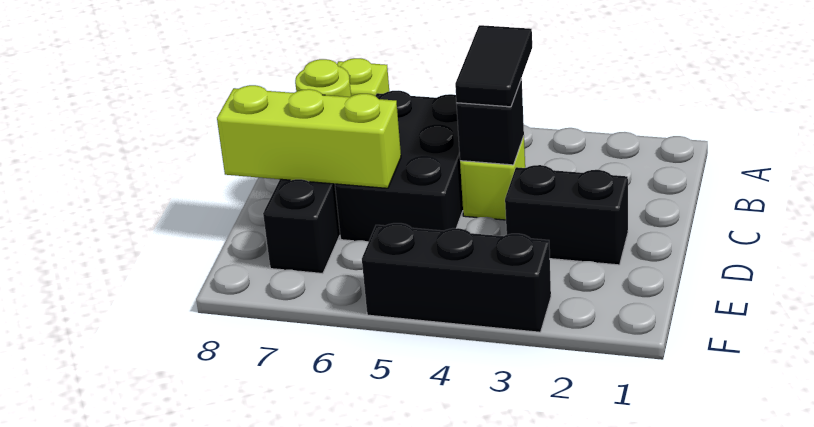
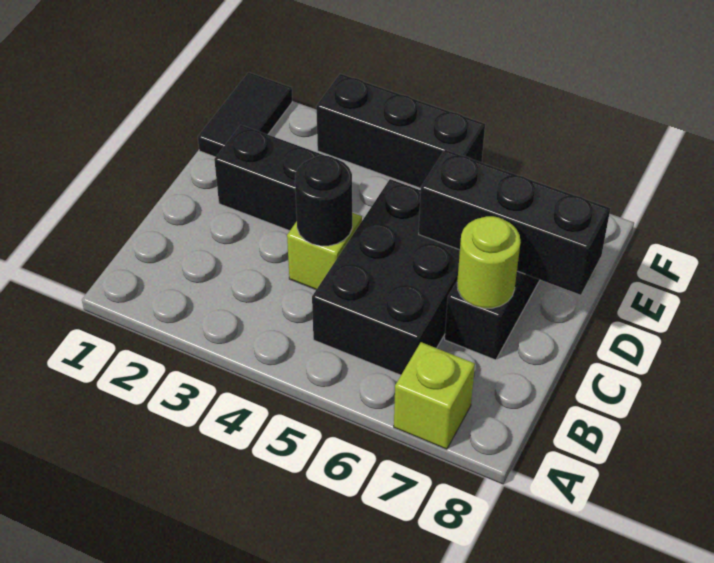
black 1x2 tile [455,25,532,107] -> black 1x2 tile moved to [198,72,292,157]
black 1x1 brick [456,79,524,165] -> black 1x1 round brick [295,155,352,246]
lime 1x3 brick [217,85,401,188] -> black 1x3 brick [419,150,610,295]

